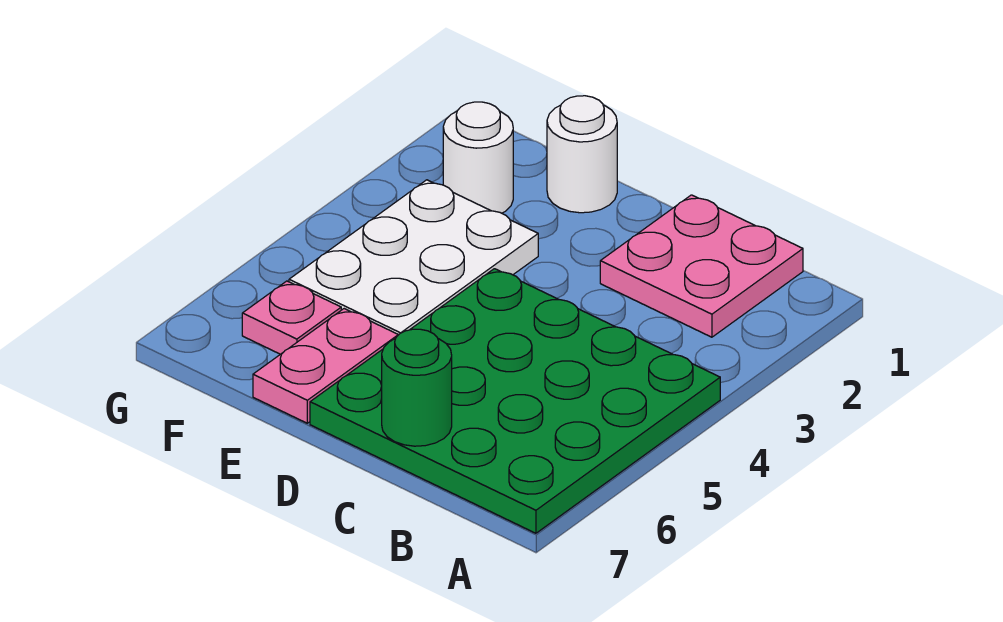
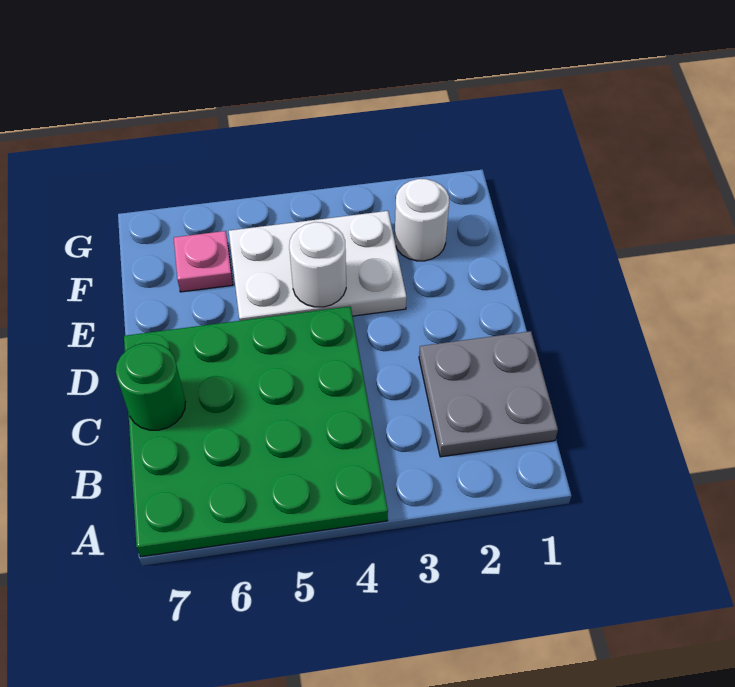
pink 2x2 plate [600,195,803,337] -> grey 2x2 plate [419,331,558,457]
white 1x1 round brick [547,96,617,213] -> white 1x1 round brick moved to [289,222,346,307]
pink 1x2 plate [253,309,398,423] -> none

